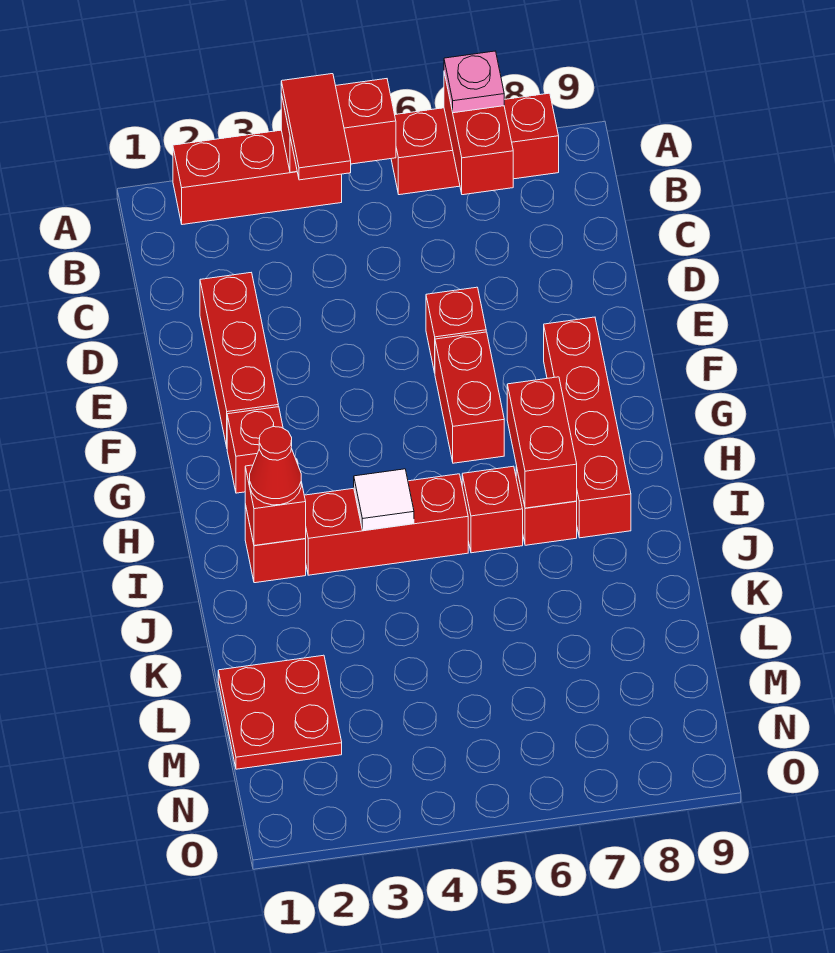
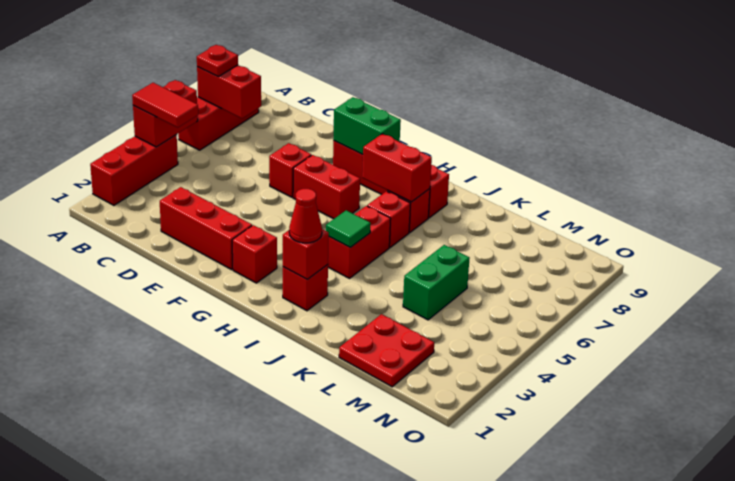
pink 1x1 plate [444,51,504,113] -> red 1x1 plate [197,45,238,77]
none -> green 1x2 brick [333,97,401,154]
red 1x3 brick [304,474,468,575] -> red 1x2 brick [328,206,391,278]
white 1x1 tile [354,469,414,531] -> green 1x1 tile [326,210,371,247]
none -> green 1x2 brick [403,245,470,320]

